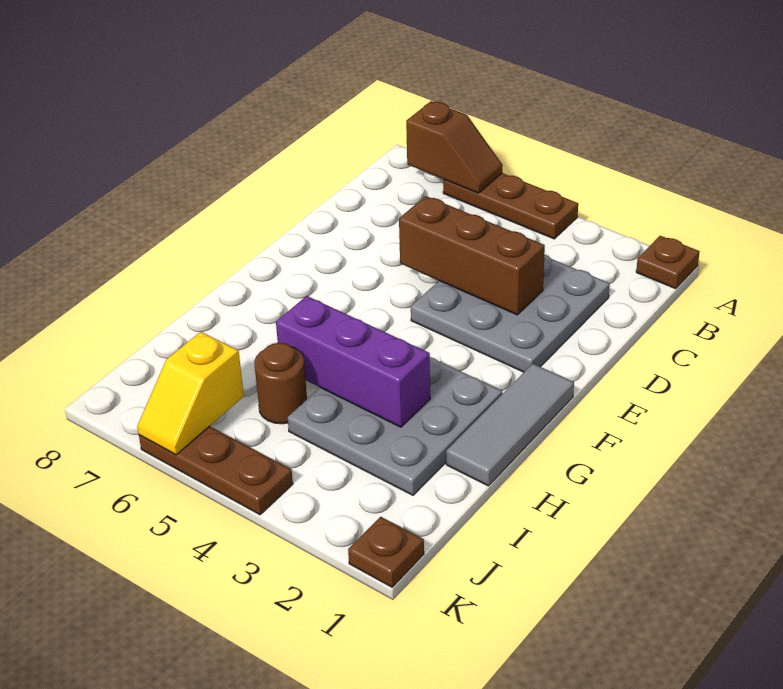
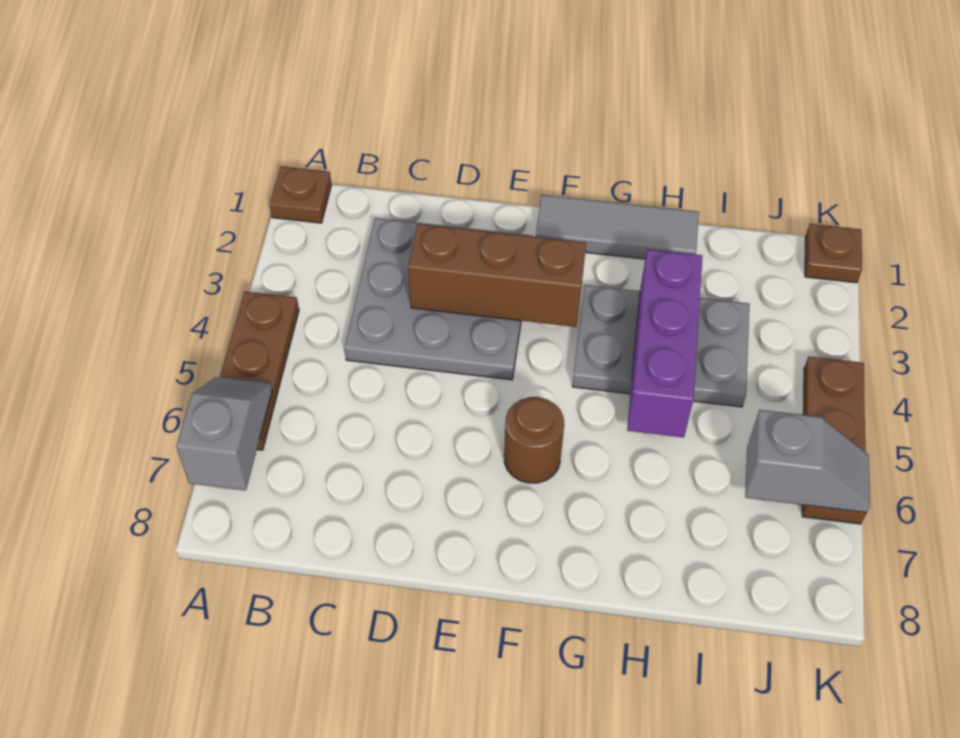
brown 1x2 slope [406,101,503,193] -> grey 1x2 slope [176,377,272,490]
brown 1x3 brick [399,196,545,315] -> brown 1x3 brick turned to [408,224,586,327]
grey 3x3 plate [288,357,502,495] -> grey 2x3 plate [572,285,749,407]
brown 1x1 round brick [254,343,307,424] -> brown 1x1 round brick moved to [504,397,564,483]
yellow 1x2 slope [137,332,244,455] -> grey 1x2 slope [745,410,870,513]

